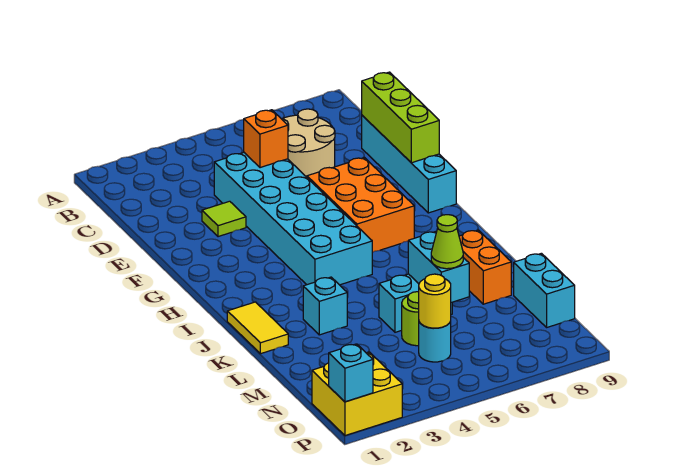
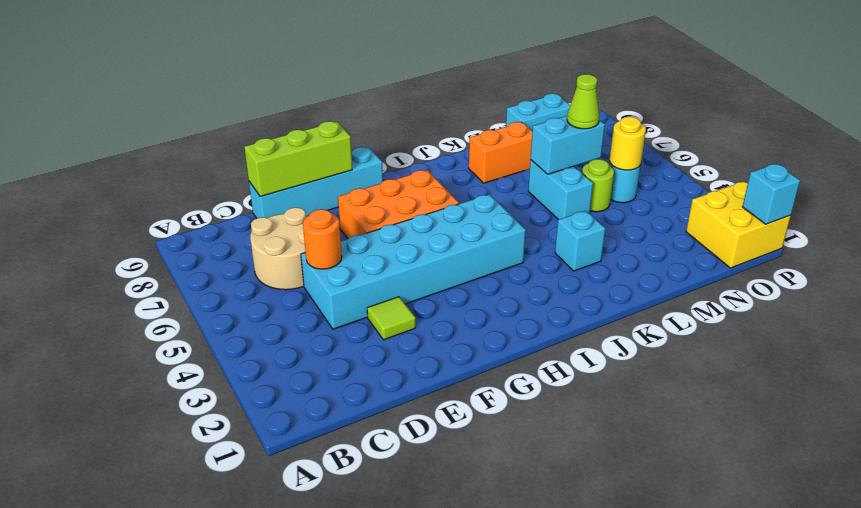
orange 1x1 brick [244,110,288,168] -> orange 1x1 round brick [303,209,342,269]
yellow 1x2 tile [227,302,288,354] -> none

